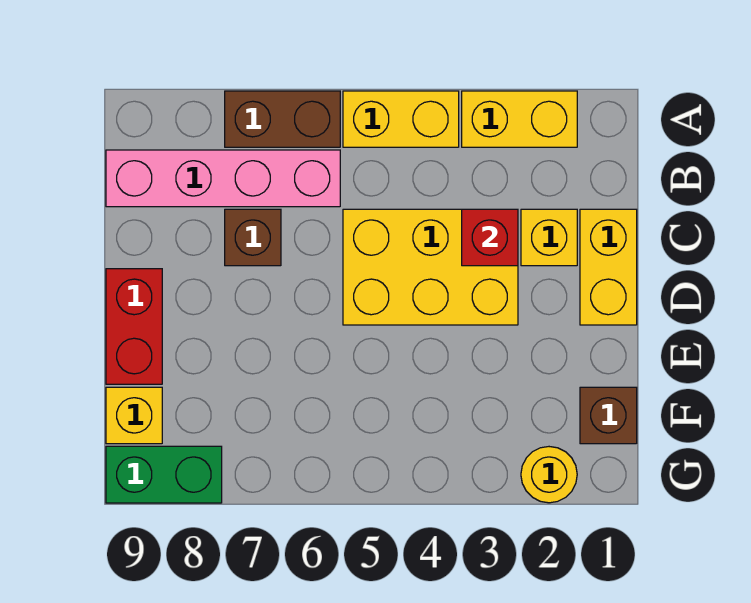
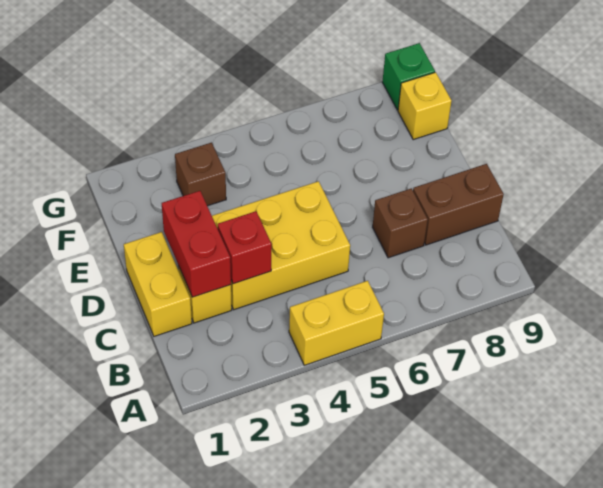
yellow 1x2 brick [462,91,577,147] -> none
brown 1x2 brick [225,91,340,147] -> brown 1x2 brick moved to [413,164,504,245]
pink 1x4 brick [106,150,340,207] -> none
red 1x2 brick [106,269,162,384] -> red 1x2 brick moved to [162,191,231,297]
brown 1x1 brick [580,387,637,444] -> brown 1x1 brick moved to [175,143,226,206]
yellow 1x1 round brick [521,447,577,503] -> none
green 1x2 brick [106,446,222,503] -> green 1x1 brick [382,43,435,110]

